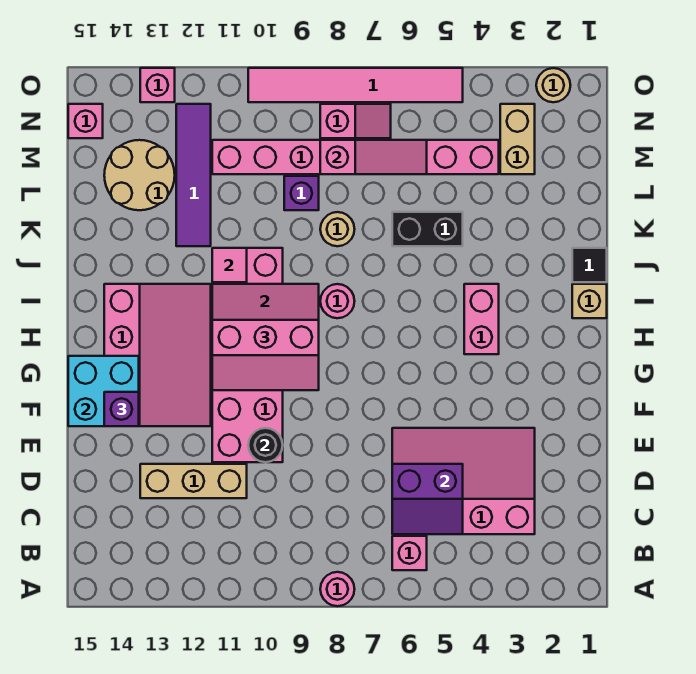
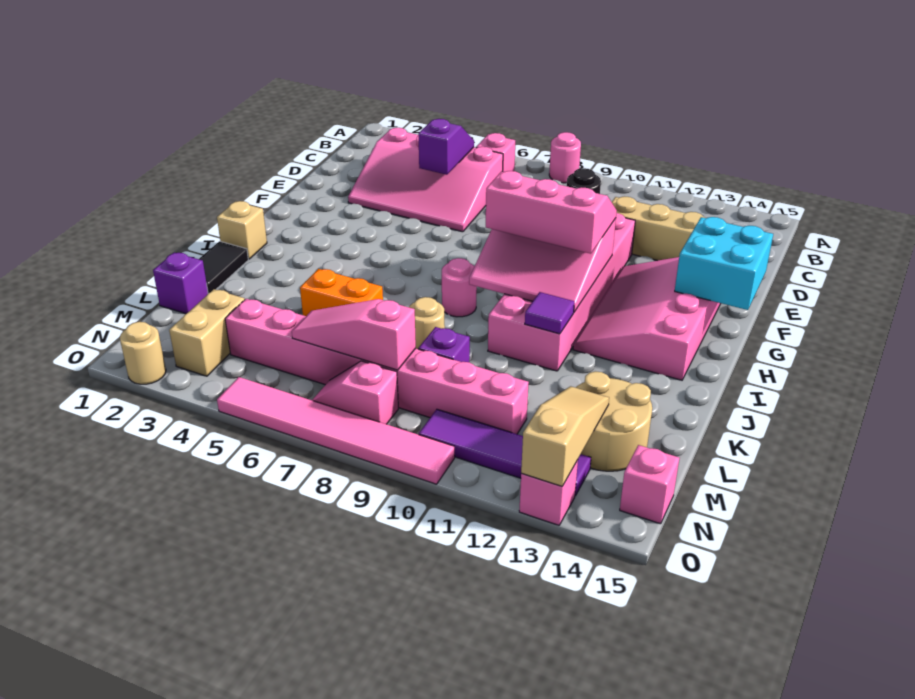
purple 2x2 slope [392,464,463,534] -> purple 1x2 slope [418,119,474,175]
purple 1x1 brick [104,392,139,426] -> purple 1x1 brick moved to [153,252,208,314]
pink 1x2 brick [464,284,499,354] -> none
black 1x1 tile [572,248,607,282] -> black 1x2 tile [199,241,248,293]
pink 1x1 tile [212,248,247,282] -> purple 1x1 tile [525,292,574,334]
black 1x2 brick [392,212,463,246] -> orange 1x2 brick [300,269,383,316]
purple 1x4 tile [176,104,211,246] -> purple 1x4 tile turned to [419,409,591,496]
none -> tan 1x3 slope [521,386,609,486]

